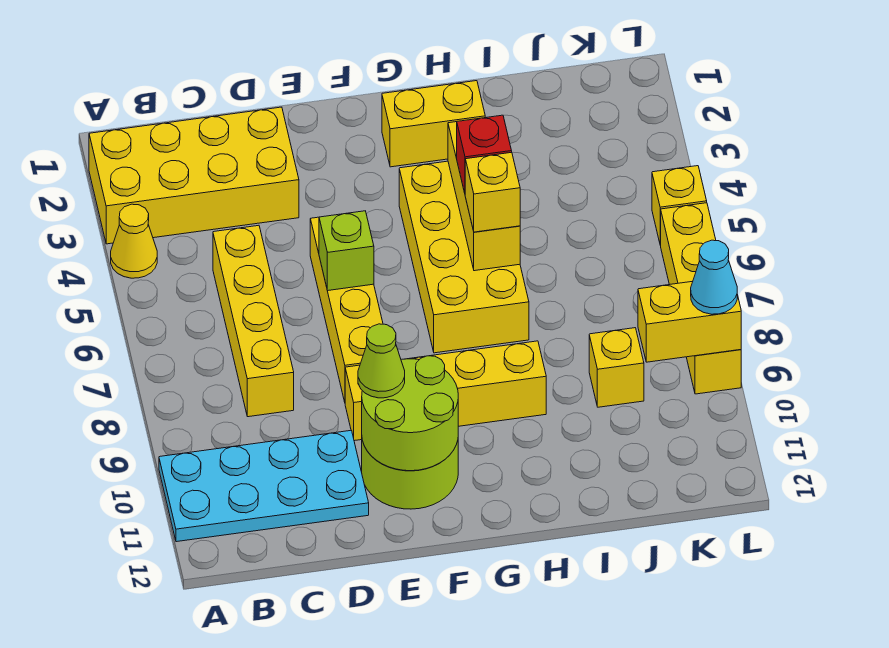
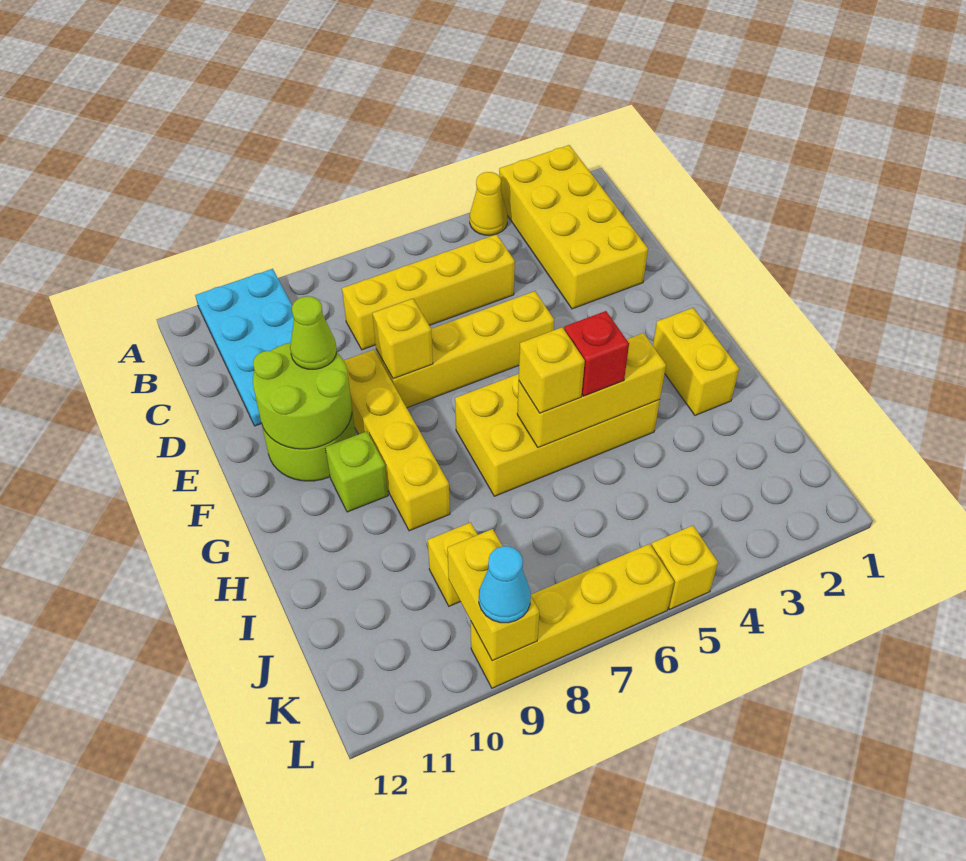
lime 1x1 brick [319,211,374,291] -> lime 1x1 brick moved to [325,431,388,512]
none -> yellow 1x1 brick [372,299,433,379]

